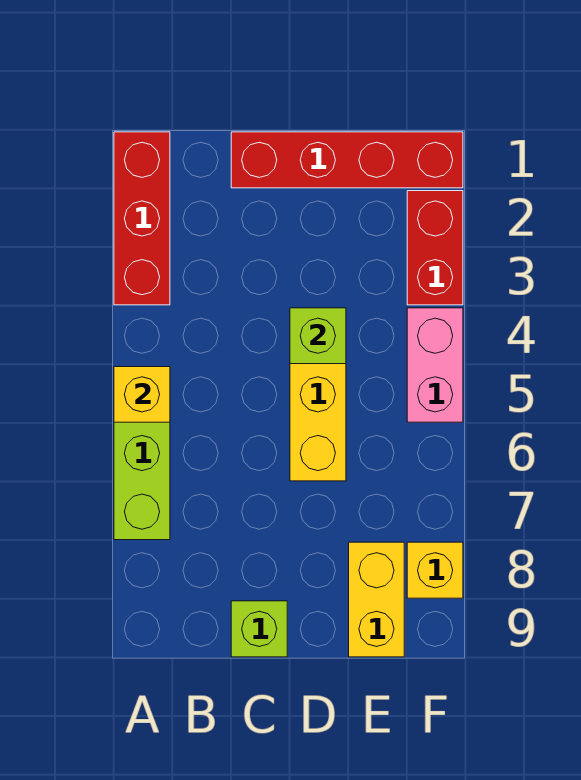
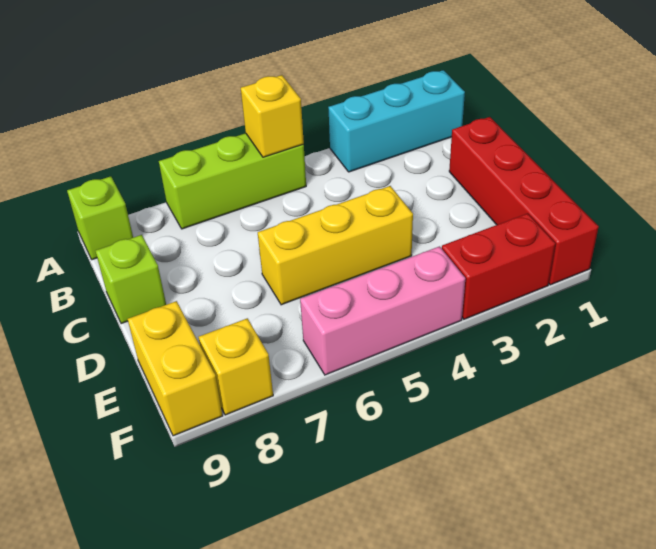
red 1x3 brick [114,132,170,305] -> cyan 1x3 brick [328,70,465,172]
lime 1x1 brick [290,308,346,364] -> lime 1x1 brick moved to [67,176,133,260]
yellow 1x2 brick [349,542,404,657] -> yellow 1x2 brick turned to [128,301,223,436]
pink 1x2 brick [407,308,463,422] -> pink 1x3 brick [300,246,465,375]

